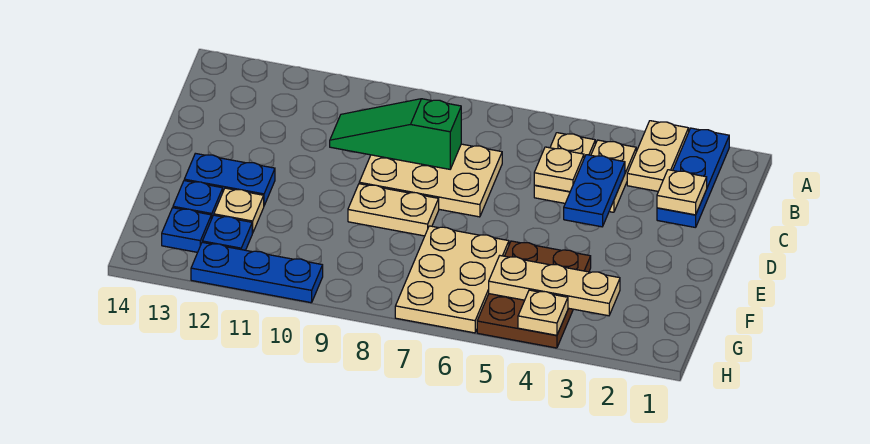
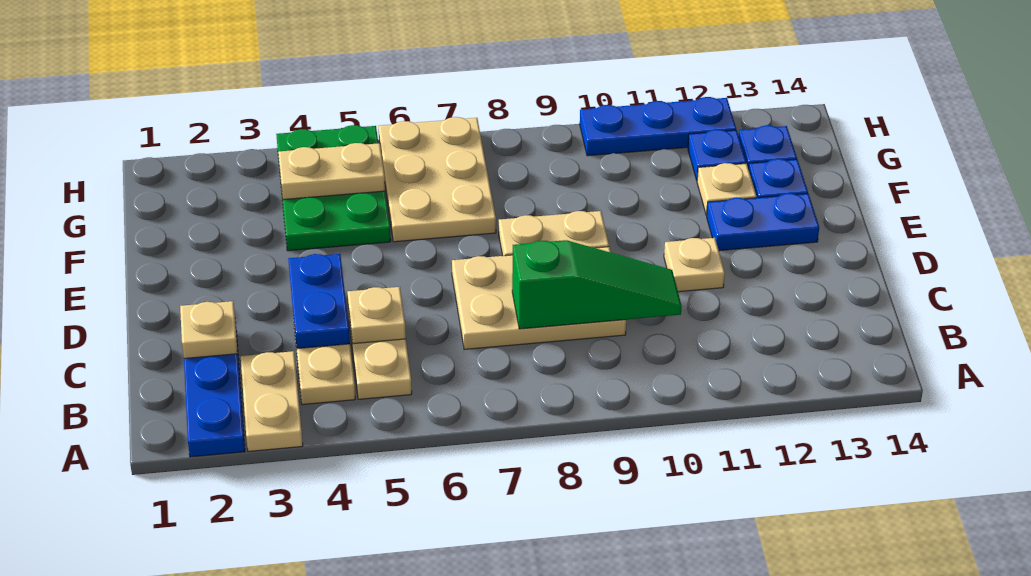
brown 2x3 plate [477,241,591,348] -> green 2x3 plate [276,125,391,251]
tan 1x3 plate [489,256,620,316] -> tan 1x2 plate [278,143,385,200]
tan 1x1 plate [518,290,568,335] -> tan 1x1 plate moved to [664,238,725,292]

